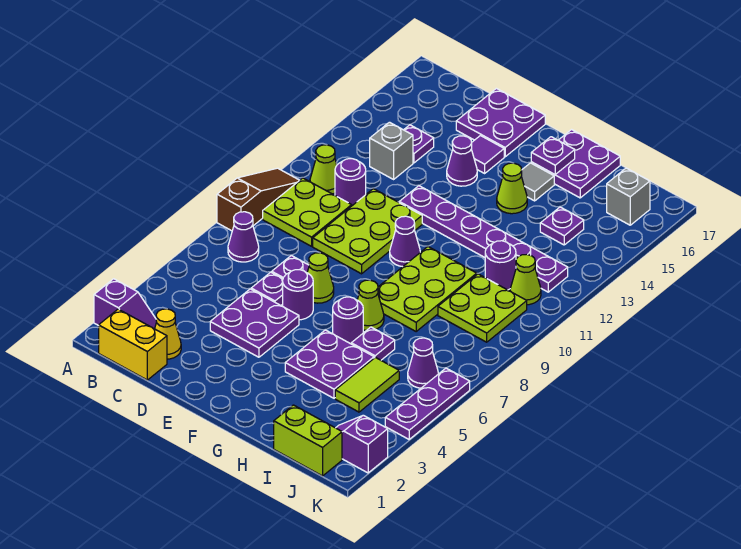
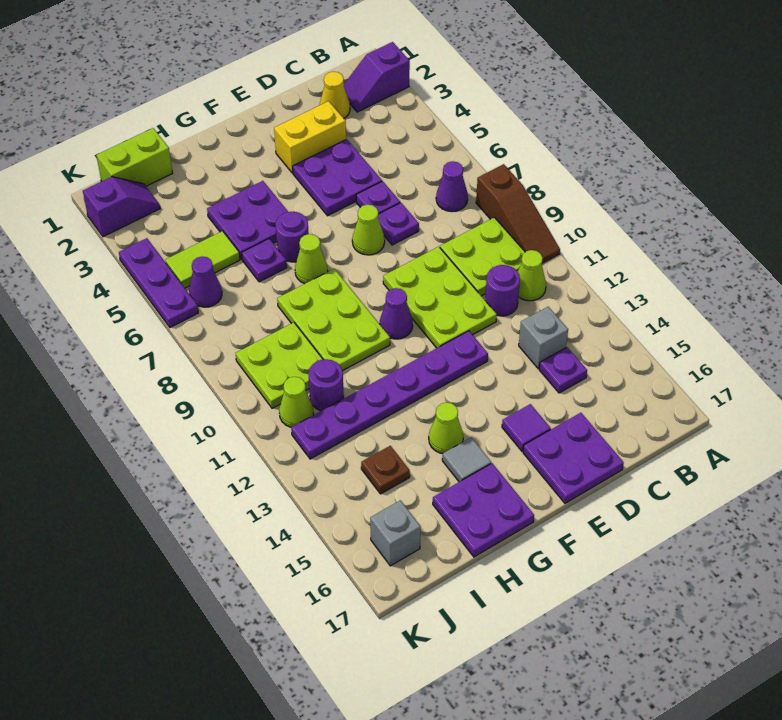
yellow 1x2 brick [99,309,167,380] -> yellow 1x2 brick moved to [274,101,346,173]
purple 1x1 round brick [283,270,313,320] -> none
purple 1x1 cone [447,136,477,186] -> none
purple 1x1 plate [531,137,575,174] -> none
lime 1x2 tile [335,357,399,412] -> lime 1x2 tile turned to [165,231,240,288]
purple 1x1 plate [540,207,584,245] -> brown 1x1 plate [361,446,410,494]

